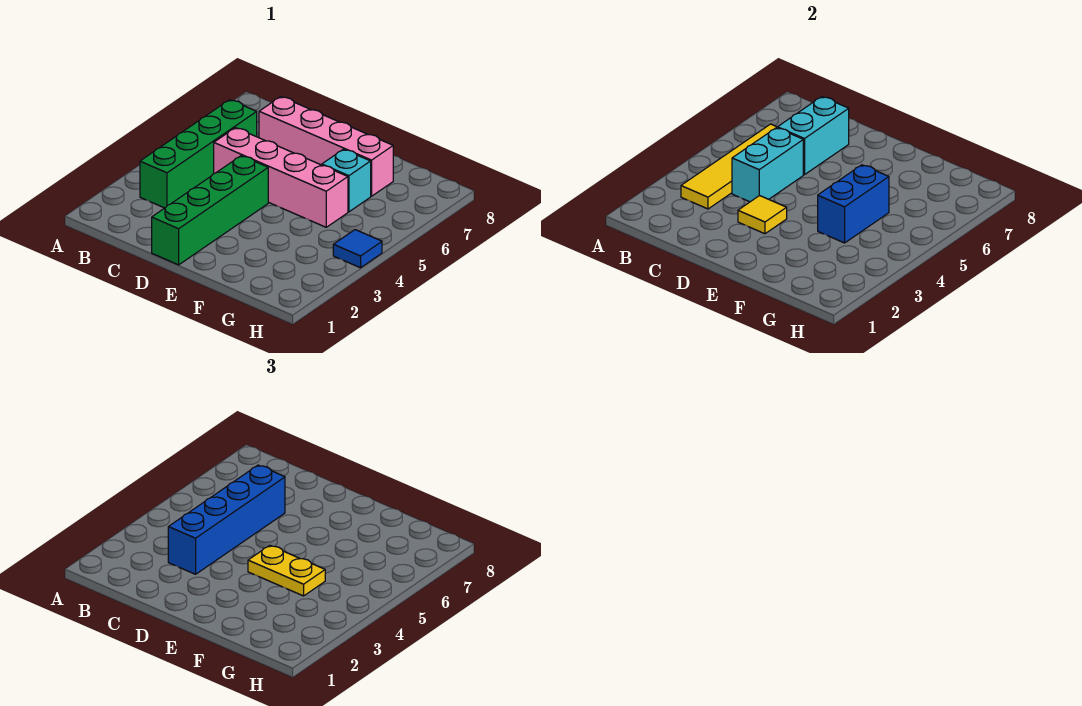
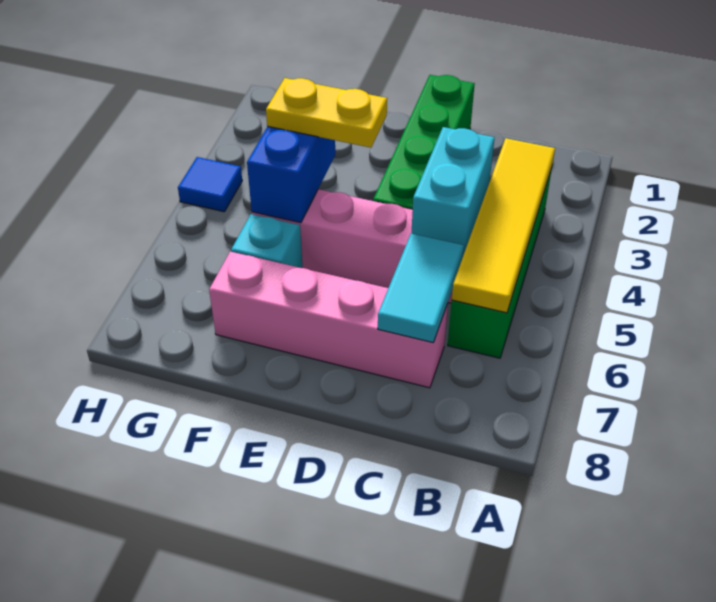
blue 1x4 brick [168,465,285,574] -> none
cyan 1x2 brick [777,97,849,175] -> cyan 1x2 tile [378,233,464,343]
yellow 1x1 tile [738,195,787,234] -> none

